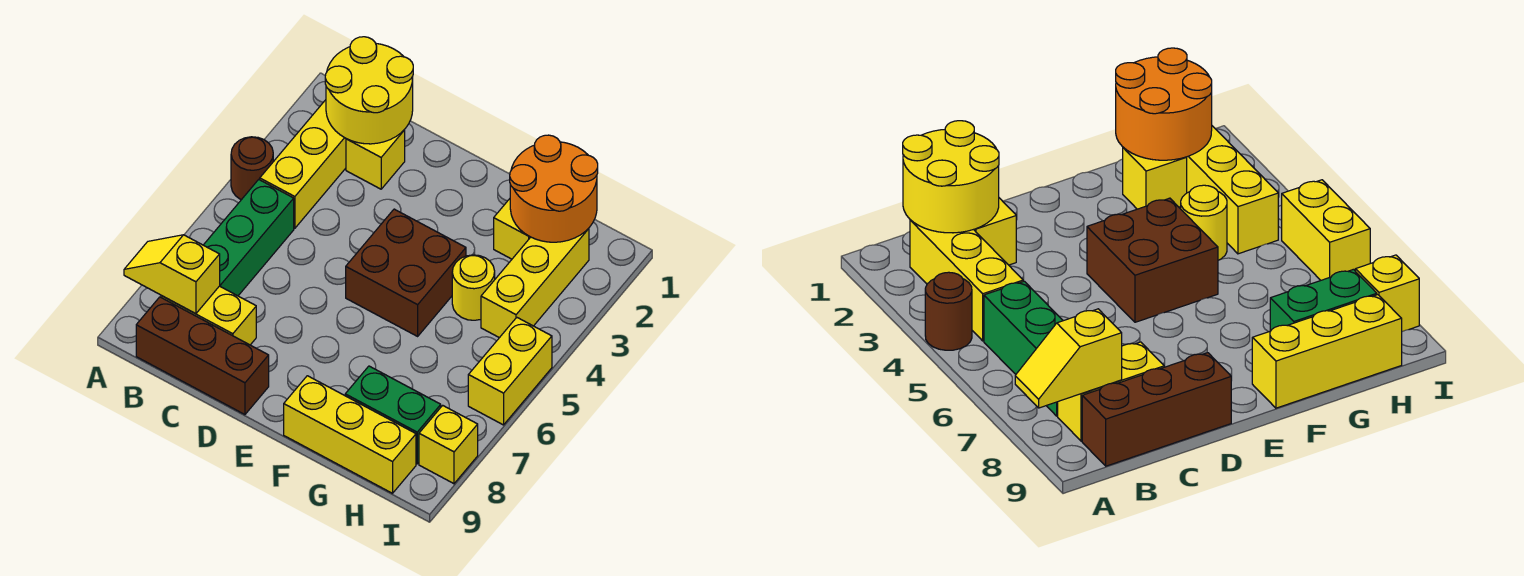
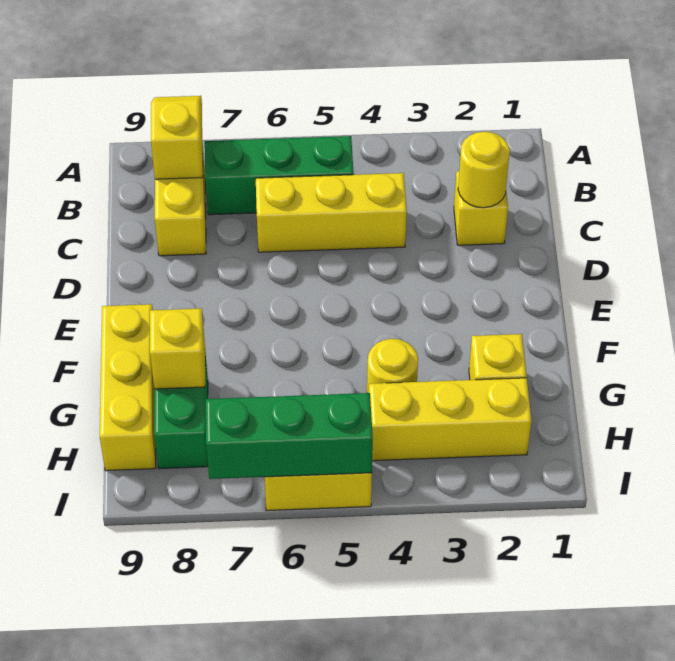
brown 1x1 round brick [231,137,273,200] -> none
yellow 2x2 round brick [325,37,413,144] -> yellow 1x1 round brick [458,132,510,208]
yellow 1x3 brick [260,100,346,228] -> yellow 1x3 brick moved to [256,173,407,252]
brown 1x3 brick [136,297,269,415] -> none
brown 2x2 brick [346,209,466,336] -> none
orange 2x2 round brick [510,135,598,242] -> none
none -> green 1x3 brick [206,393,373,479]
yellow 1x1 brick [419,405,478,484] -> yellow 1x1 brick moved to [150,308,205,389]

